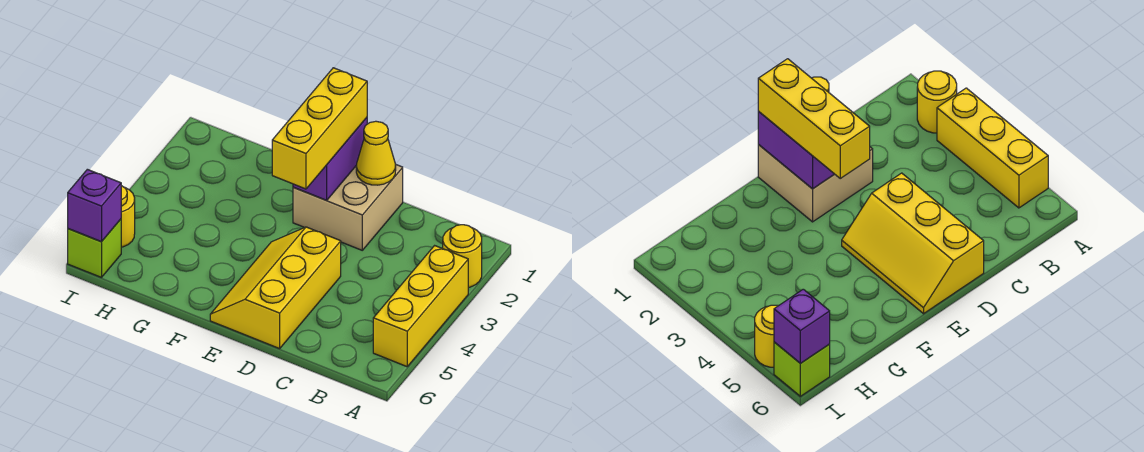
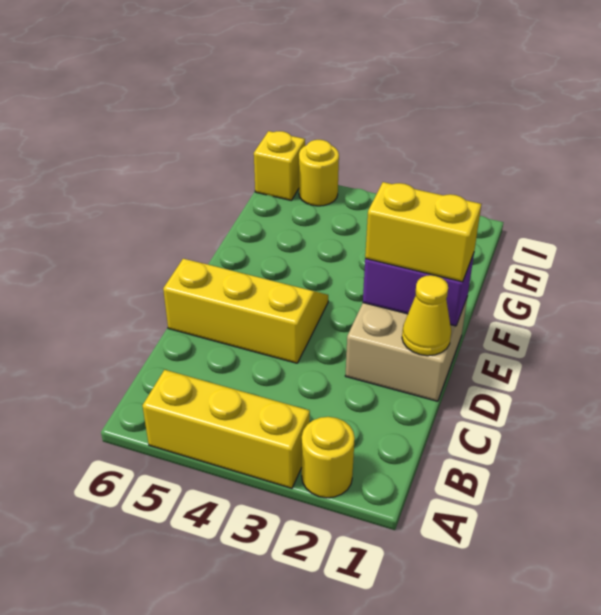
yellow 1x3 brick [272,68,367,189] -> yellow 1x2 brick [365,182,481,282]
lime 1x1 brick [68,219,121,277] -> yellow 1x1 brick [254,131,305,200]
purple 1x1 brick [68,169,121,242] -> none

